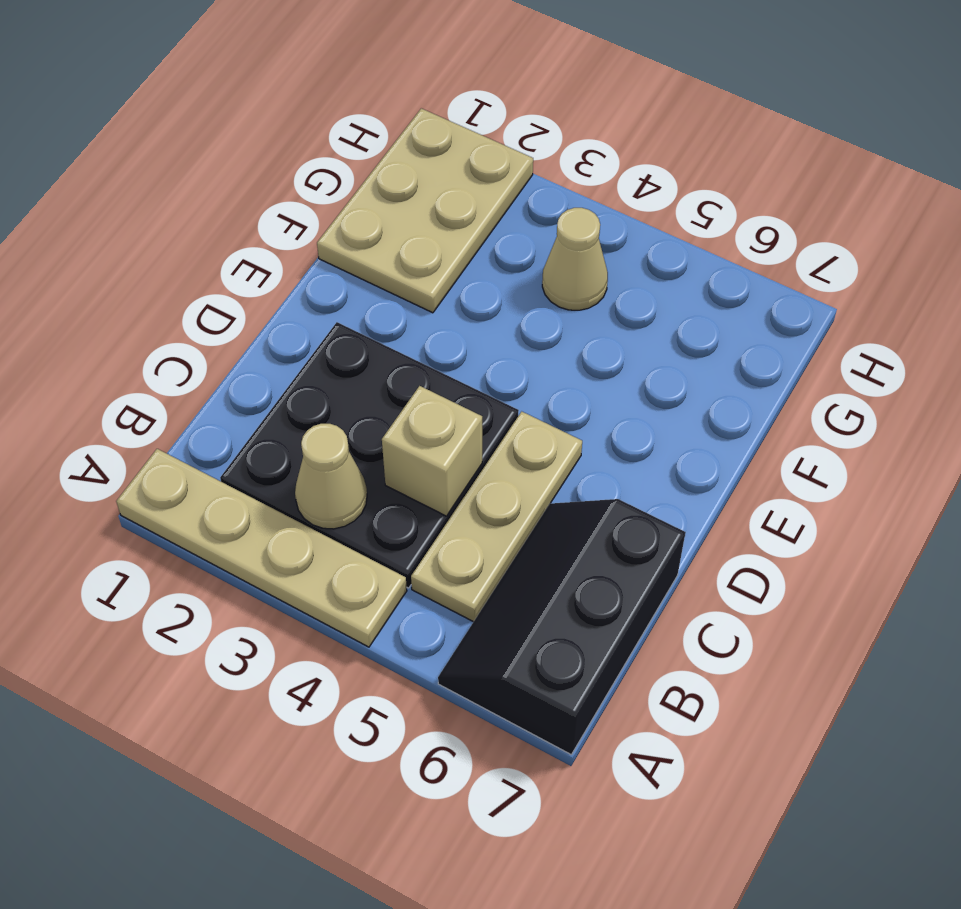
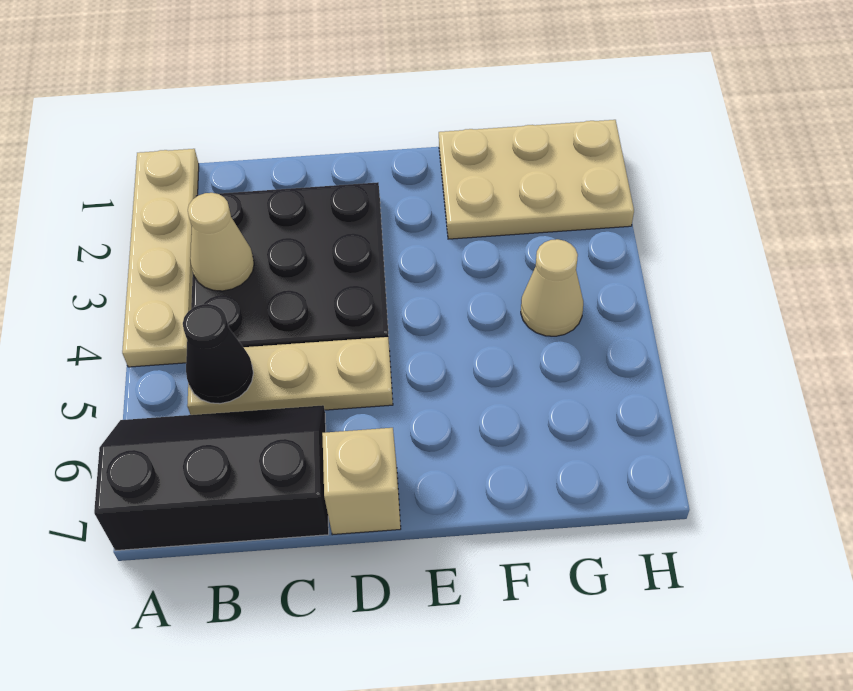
none -> black 1x1 cone [183,304,253,404]
tan 1x1 brick [382,386,482,516] -> tan 1x1 brick moved to [322,428,401,535]

